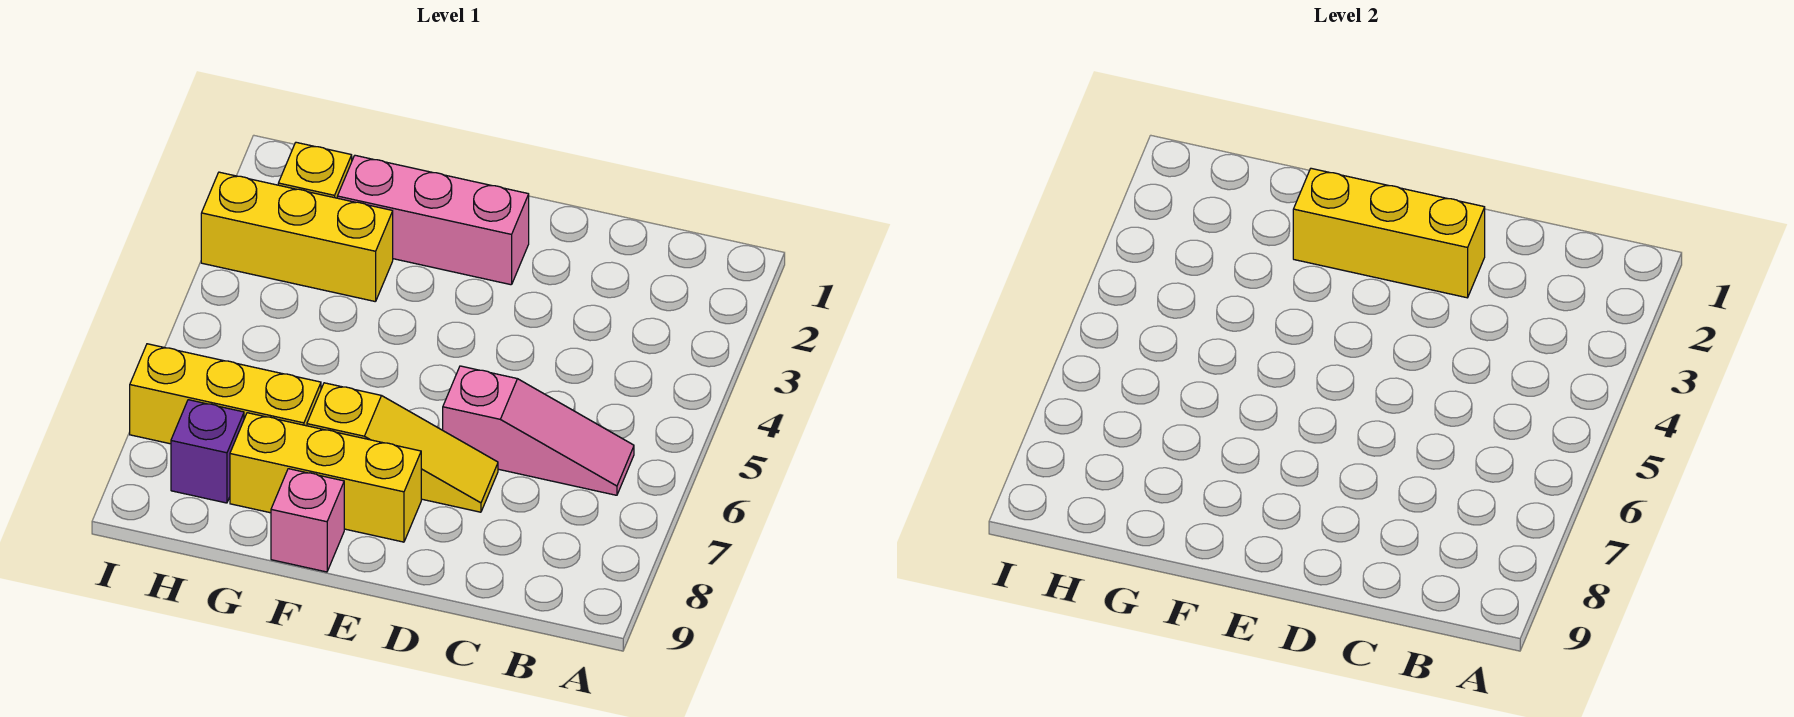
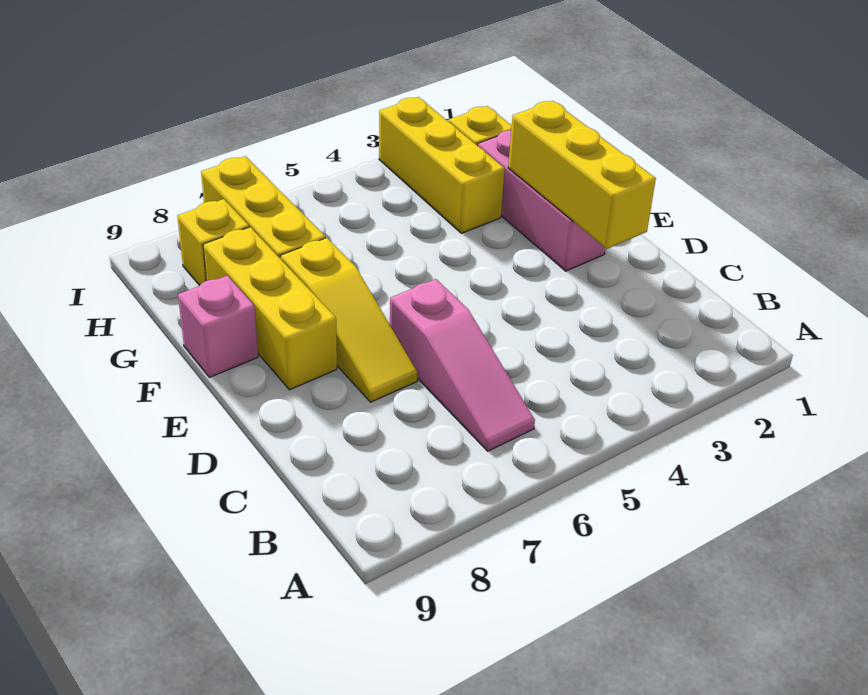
purple 1x1 brick [171,400,244,503] -> yellow 1x1 brick [177,199,249,286]

